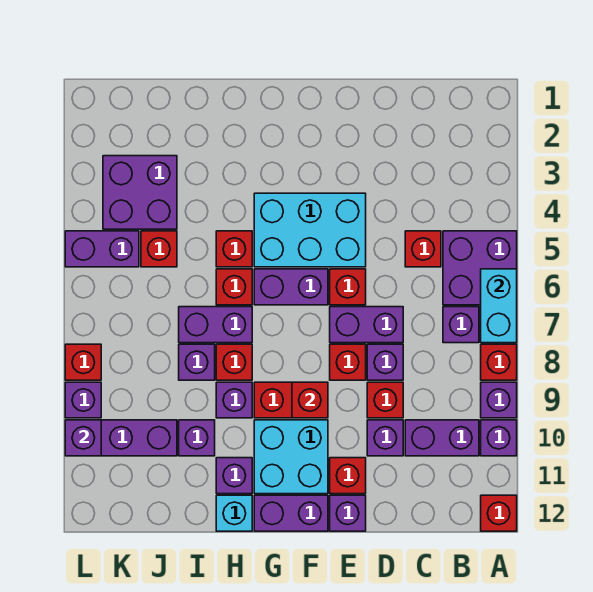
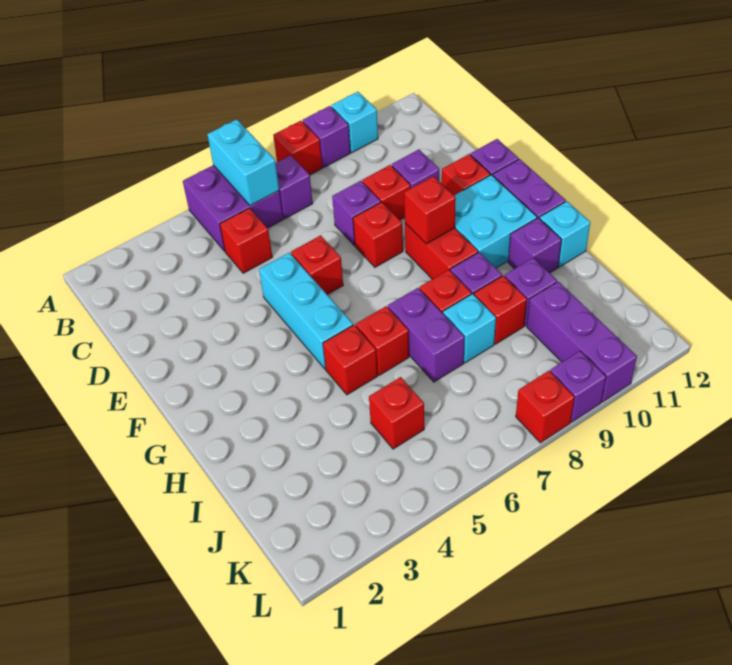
cyan 1x2 brick [481,269,517,343] -> cyan 1x2 brick turned to [207,119,279,206]
purple 1x1 brick [481,420,517,456] -> cyan 1x1 brick [331,92,378,153]
red 1x1 brick [481,495,517,531] -> red 1x1 brick moved to [474,276,527,344]
purple 1x2 brick [405,420,479,456] -> none
purple 1x2 brick [330,307,403,343] -> none
cyan 2x3 brick [254,193,366,267] -> cyan 1x3 brick [259,253,353,369]
purple 1x2 brick [254,269,328,305] -> none
purple 1x1 brick [179,344,215,380] -> cyan 1x1 brick [443,294,496,363]
purple 2x2 brick [103,156,177,229] -> none
purple 1x2 brick [65,231,139,267] -> none
purple 1x1 brick [65,420,101,456] -> none

